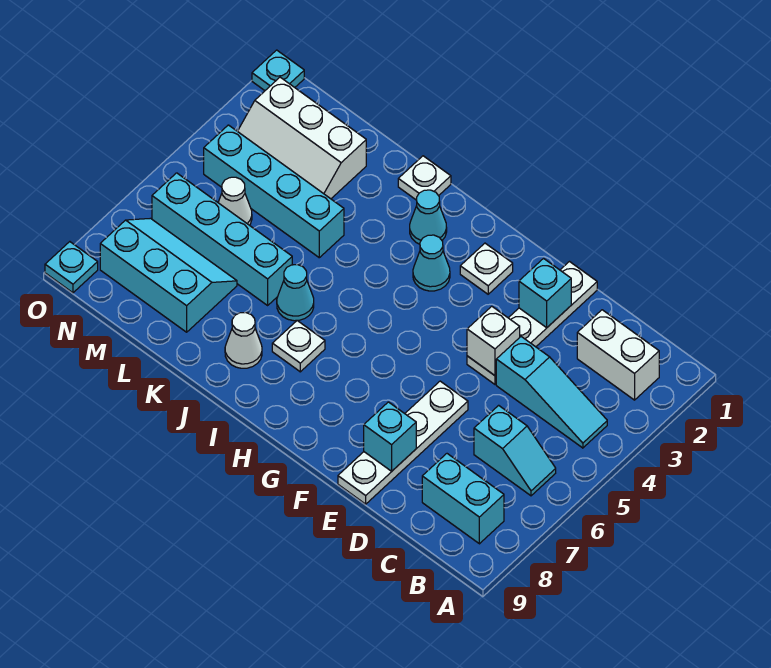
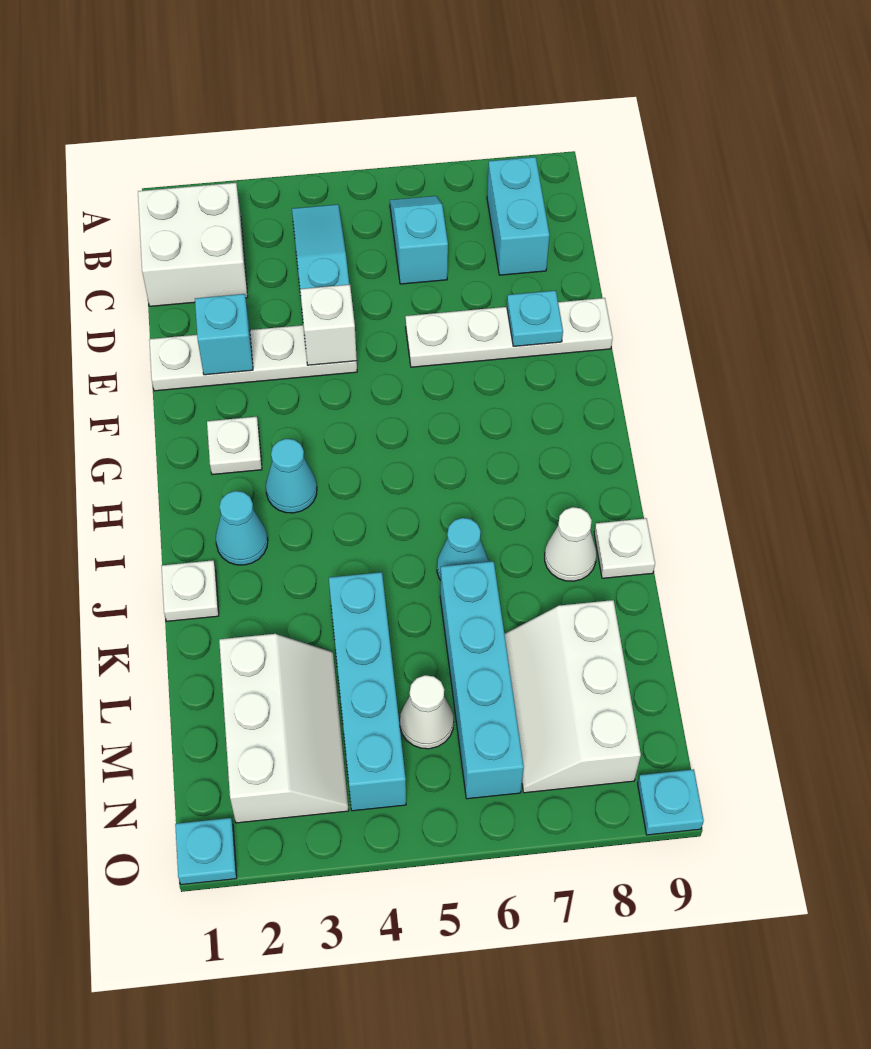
white 1x2 brick [577,310,659,400] -> white 2x2 brick [138,183,248,306]
cyan 1x1 brick [364,402,416,471] -> cyan 1x1 plate [507,291,563,346]
white 1x1 plate [272,321,325,372] -> white 1x1 plate moved to [594,518,655,578]
cyan 2x3 slope [100,218,237,332] -> white 2x3 slope [505,600,641,793]

